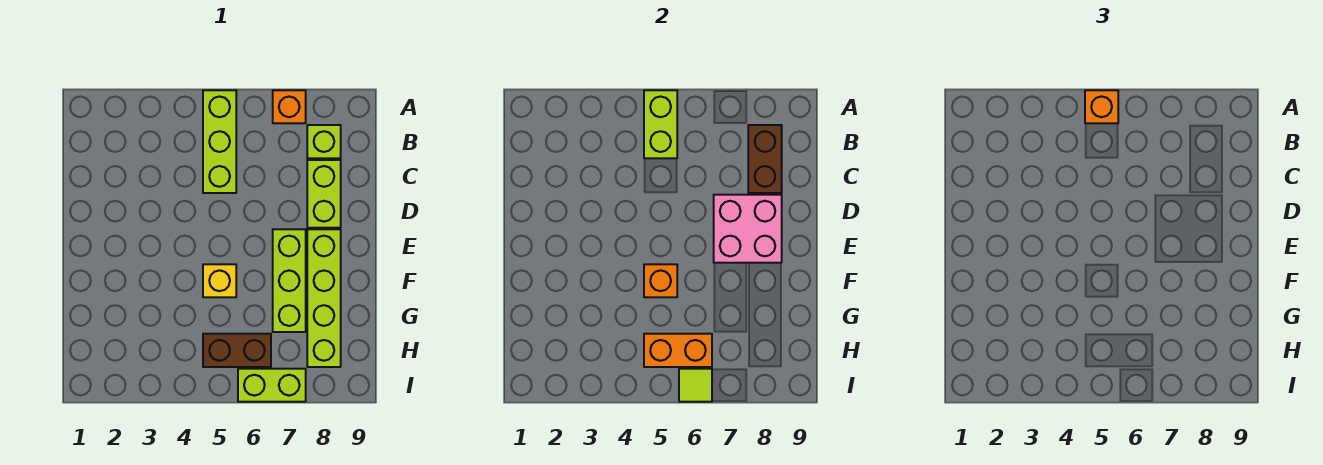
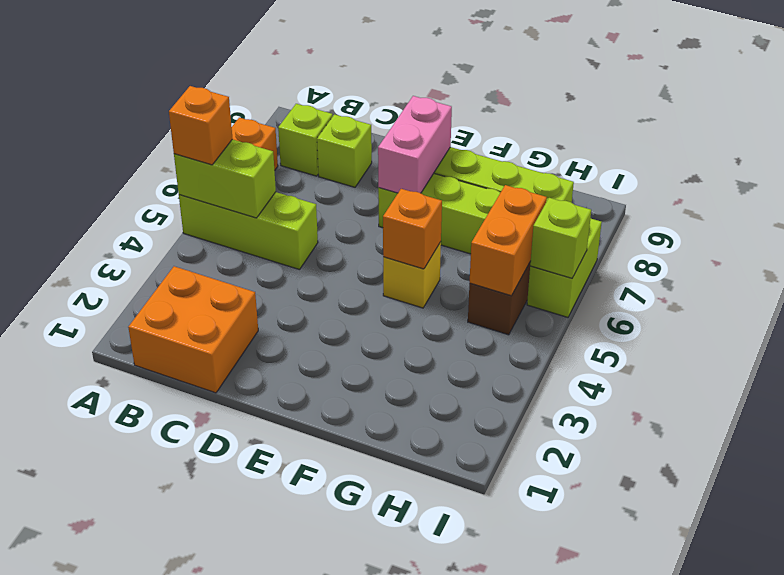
none -> orange 2x2 brick [128,266,258,393]
brown 1x2 brick [748,125,782,193] -> none
lime 1x2 brick [307,160,341,228] -> lime 1x1 brick [317,114,372,187]
pink 2x2 brick [714,195,782,263] -> pink 1x2 brick [378,96,452,193]
lime 1x1 tile [679,369,712,402] -> lime 1x1 brick [530,198,591,278]

